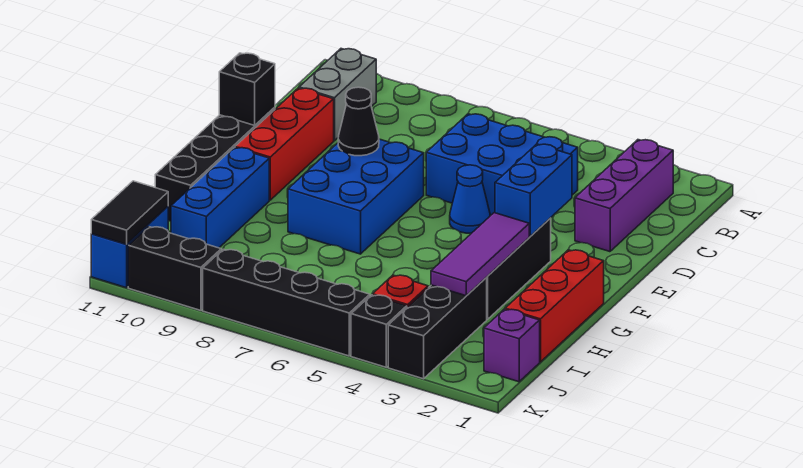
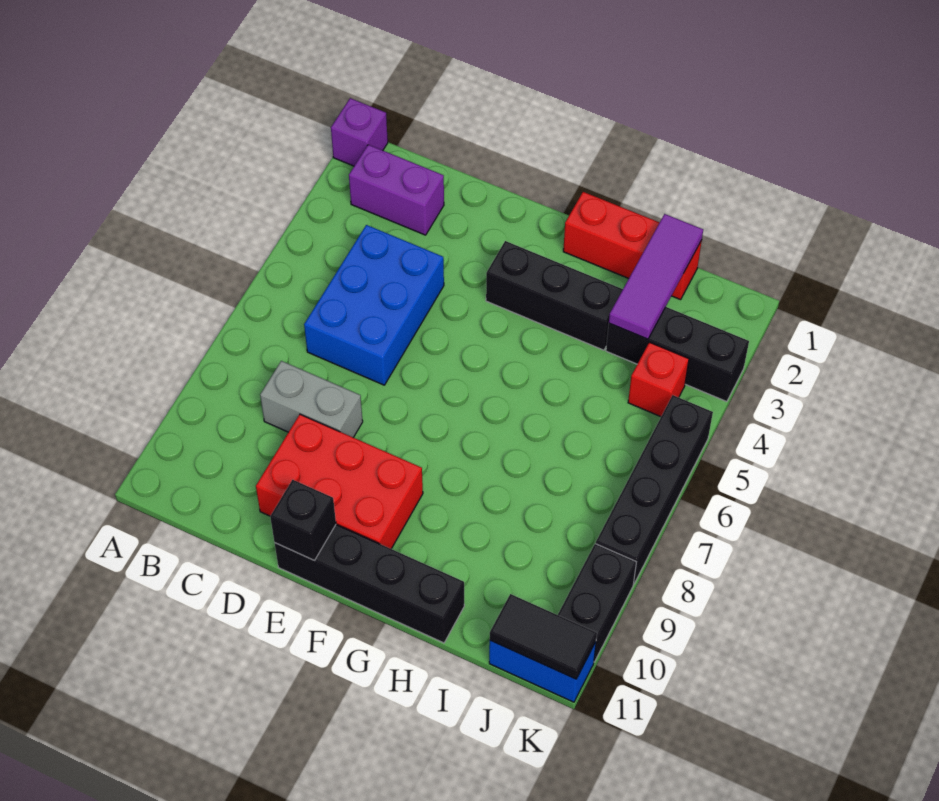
purple 1x3 brick [575,140,673,252] -> purple 1x2 brick [349,145,444,235]
grey 1x2 brick [299,49,376,141] -> grey 1x2 brick moved to [260,361,363,437]
red 1x3 brick [235,88,334,200] -> red 2x3 brick [256,414,423,549]
blue 1x2 brick [495,144,572,236] -> none
blue 1x1 cone [450,165,490,233] -> none
blue 2x3 brick [288,139,424,254] -> none
black 1x1 cone [338,87,379,156] -> none
purple 1x3 tile [431,213,529,296] -> purple 1x3 tile turned to [609,214,703,339]
blue 1x3 brick [171,147,269,248] -> none
purple 1x1 brick [484,309,540,382] -> purple 1x1 brick moved to [331,98,388,166]
black 1x1 brick [351,295,407,367] -> none

